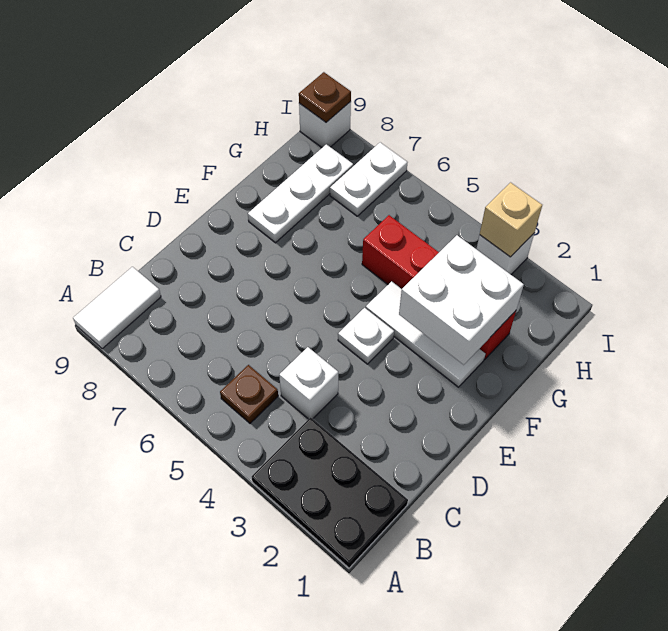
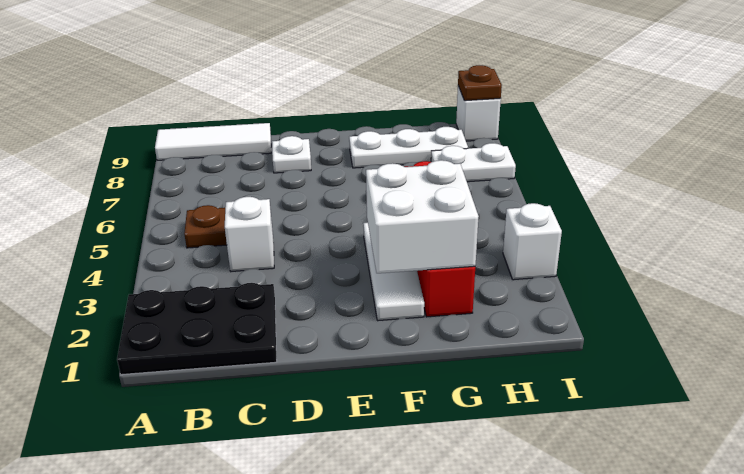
black 2x3 plate [252,417,408,568] -> black 2x3 plate turned to [117,283,277,375]
white 1x2 tile [73,267,161,349] -> white 1x3 tile [155,123,271,160]
white 1x1 plate [338,308,394,364] -> white 1x1 plate moved to [272,136,311,173]
tan 1x1 brick [480,183,542,257] -> none

